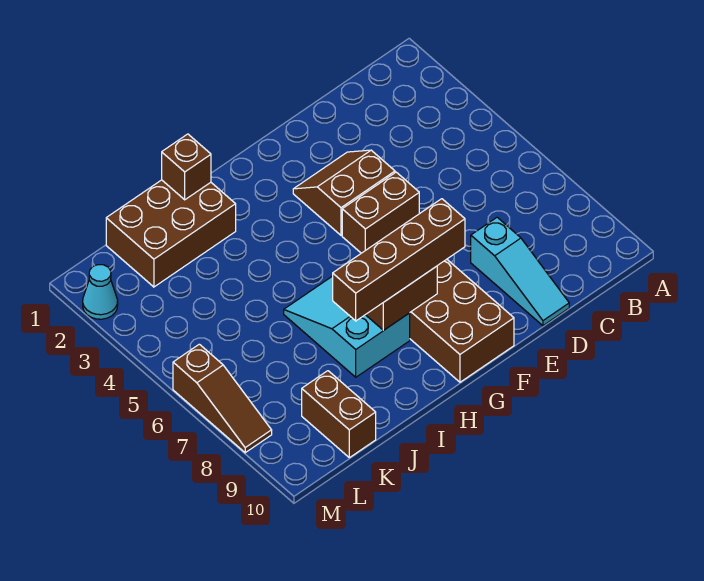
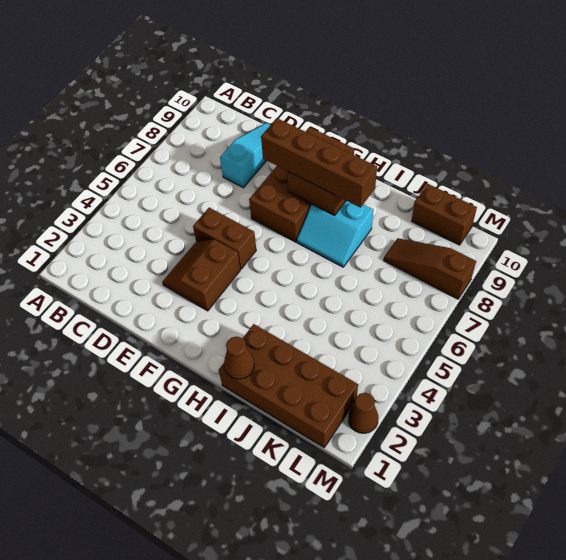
brown 2x2 slope [293,150,395,235] -> brown 2x2 slope turned to [162,240,240,311]
cyan 2x3 slope [284,276,410,377] -> cyan 2x2 slope [297,201,373,267]
brown 2x3 brick [106,180,236,287] -> brown 2x4 brick [219,324,358,447]
brown 1x1 brick [162,134,211,200] -> brown 1x1 cone [224,337,255,379]
brown 1x2 brick [302,371,376,458] -> brown 1x2 brick turned to [412,184,477,245]
cyan 1x1 cone [83,265,118,319] -> brown 1x1 cone [348,393,378,433]
brown 1x3 slope [173,344,272,453] -> brown 1x3 slope turned to [384,238,476,299]

